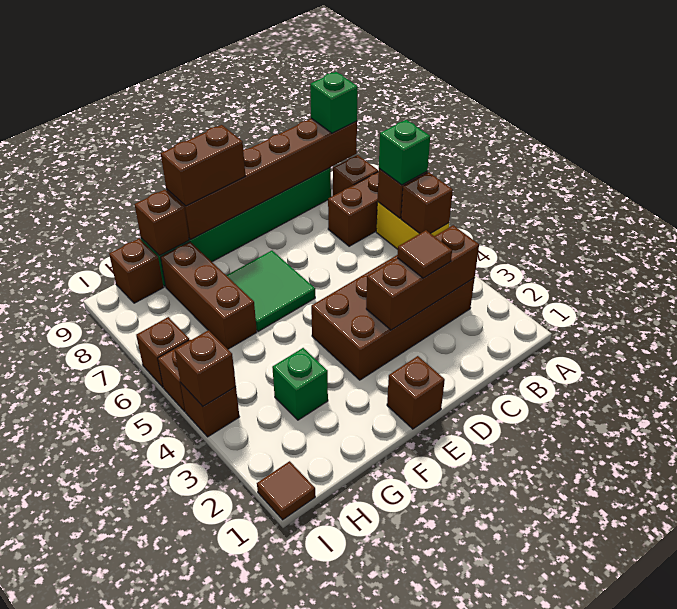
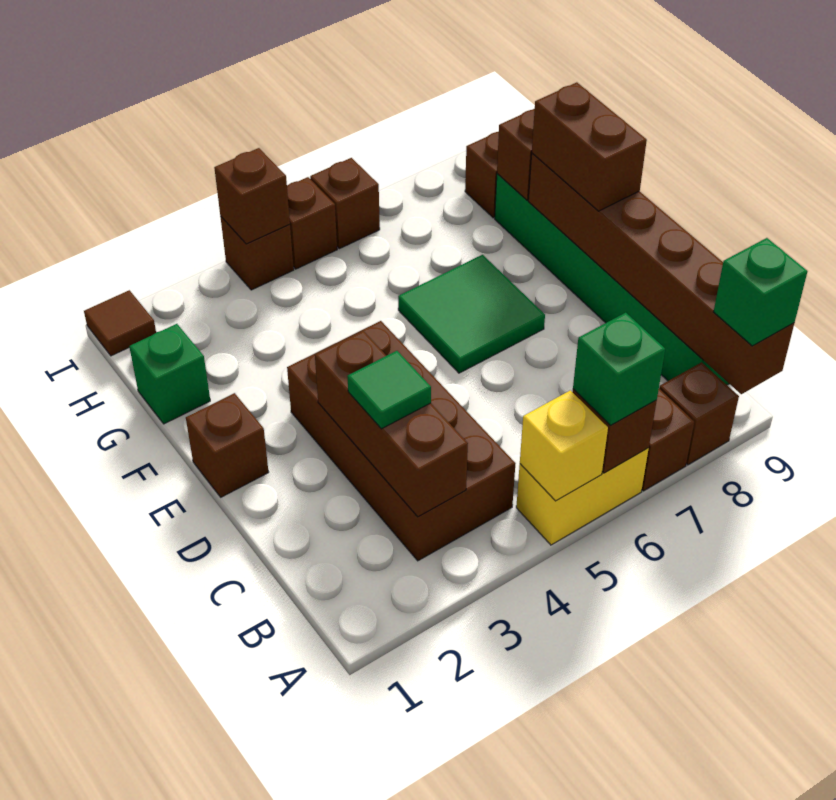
brown 1x1 brick [401,172,453,233] -> yellow 1x1 brick [520,390,608,501]
brown 1x1 tile [397,230,452,278] -> green 1x1 tile [347,351,431,429]
green 1x1 brick [272,348,328,420] -> green 1x1 brick moved to [129,324,210,424]
brown 1x3 brick [161,242,257,349] -> none

